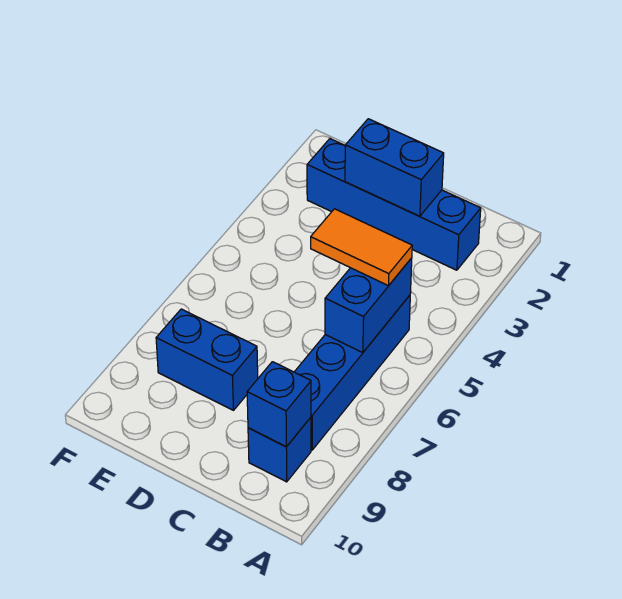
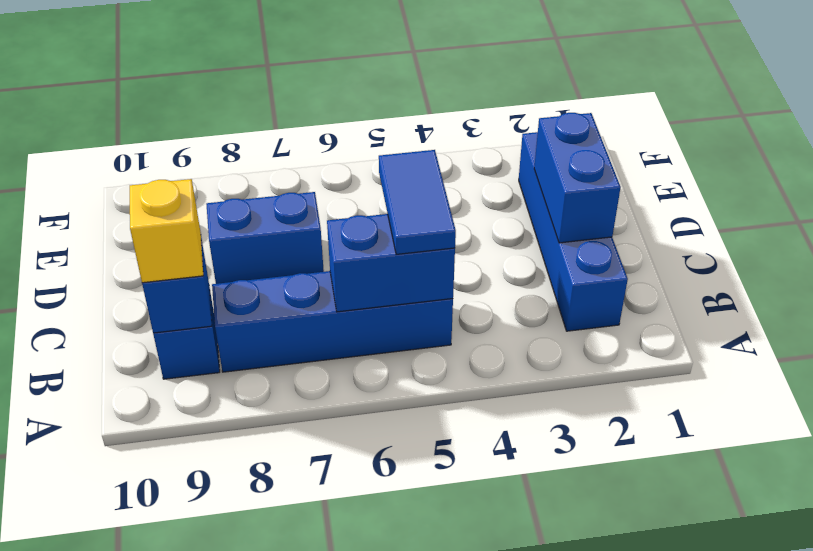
orange 1x2 tile [311,209,412,286] -> blue 1x2 tile [379,150,456,254]
none -> yellow 1x1 brick [130,179,203,283]
blue 1x2 brick [156,309,258,410] -> blue 1x2 brick turned to [206,192,324,284]

